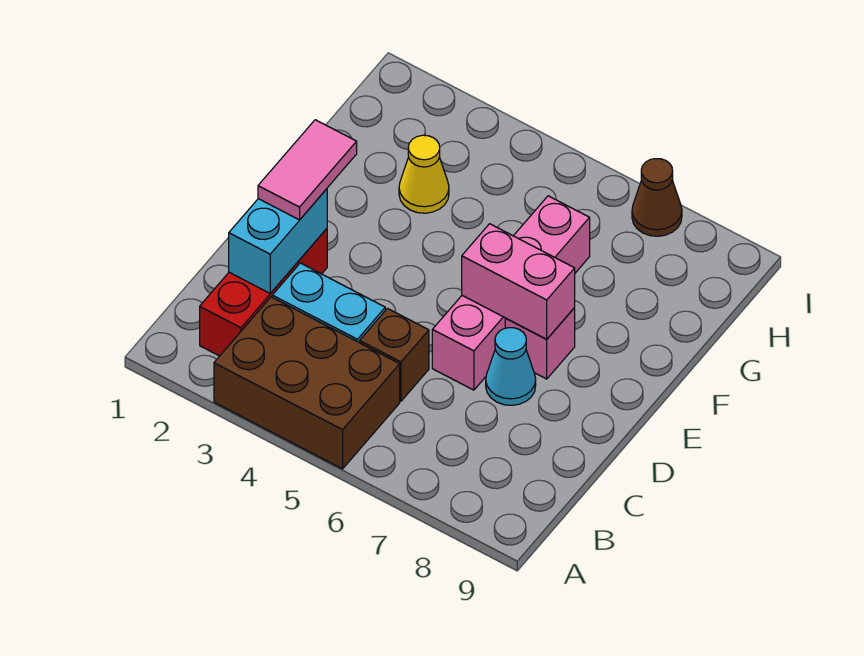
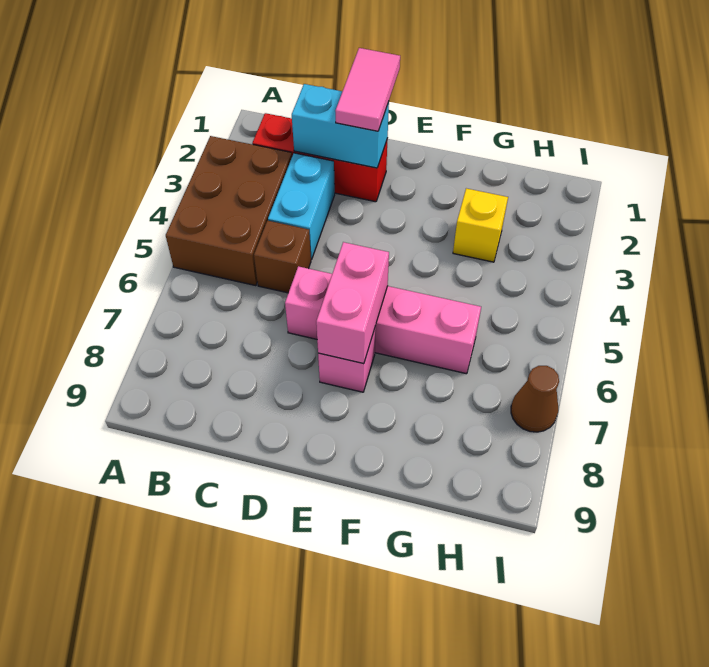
pink 1x2 tile [258,120,357,220] -> pink 1x2 tile turned to [335,48,400,131]
cyan 1x1 cone [486,328,536,405] -> none
yellow 1x1 cone [399,135,449,213] -> yellow 1x1 brick [453,188,508,262]

